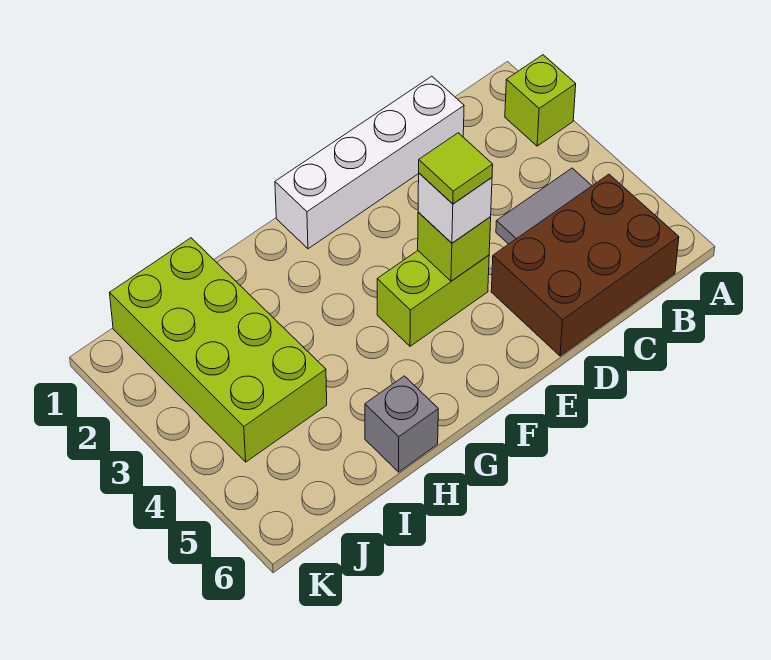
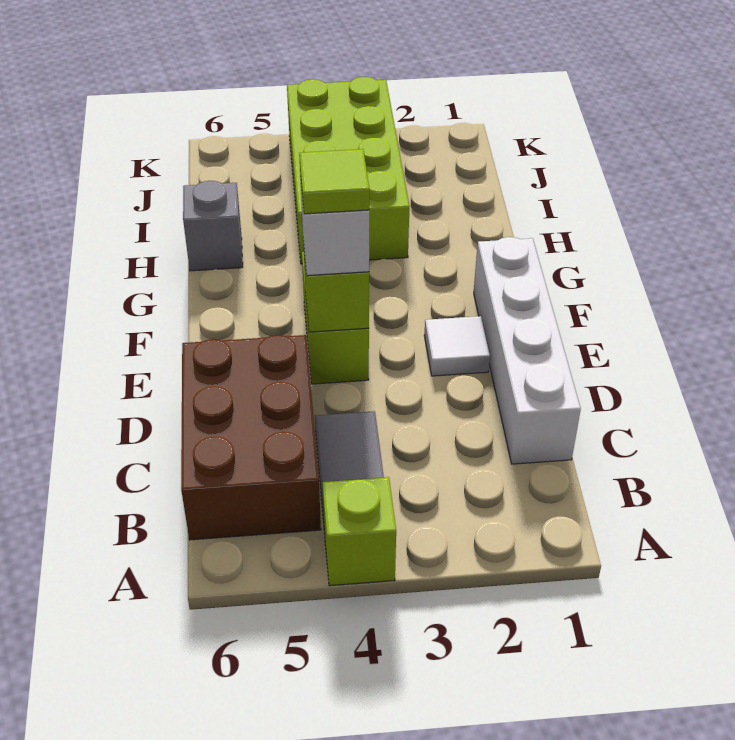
lime 1x1 brick [505,55,576,146] -> lime 1x1 brick moved to [323,477,396,586]
none -> white 1x1 tile [424,316,490,376]
lime 2x4 brick [110,238,327,462] -> lime 2x4 brick turned to [287,77,410,264]

